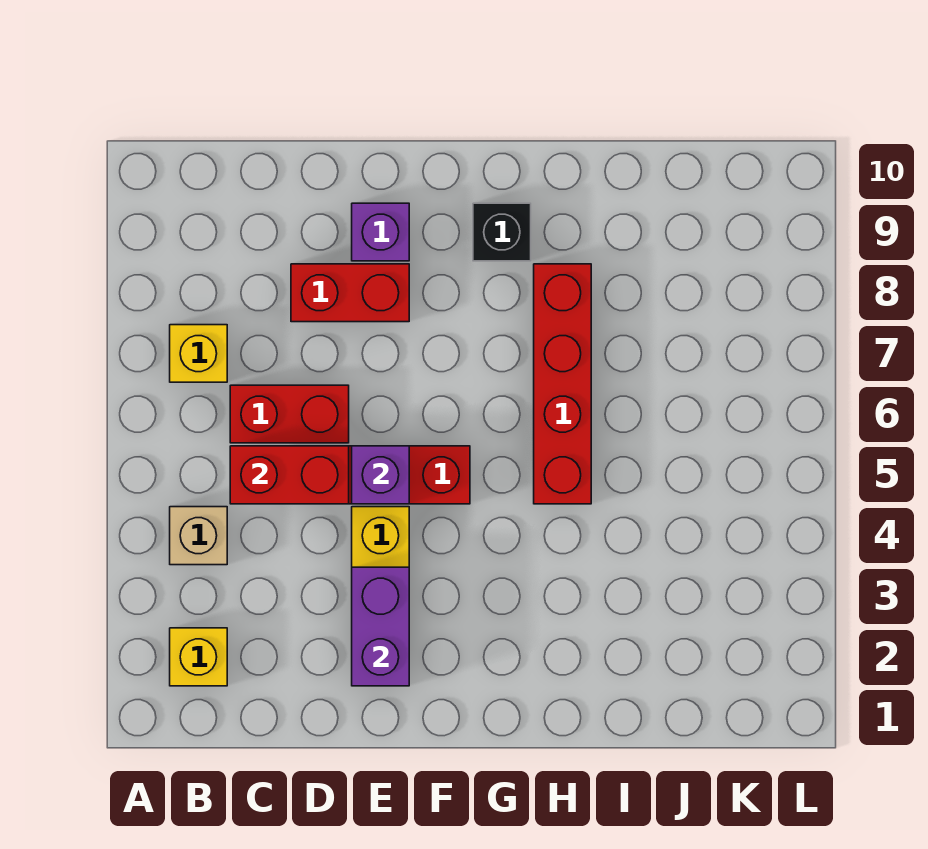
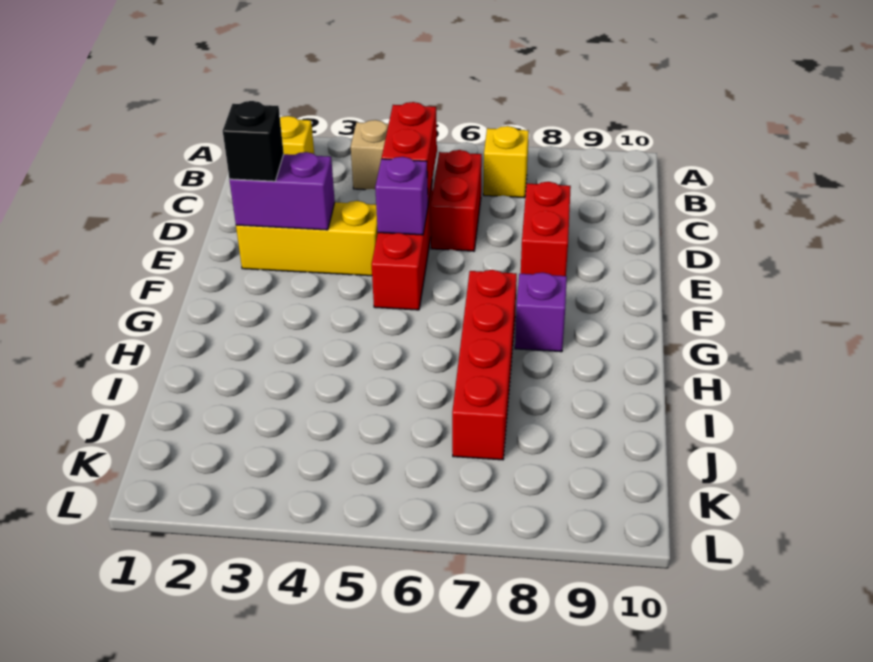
purple 1x1 brick [352,203,409,261] -> purple 1x1 brick moved to [515,273,567,352]
black 1x1 brick [473,203,531,261] -> black 1x1 brick moved to [223,101,284,181]
red 1x4 brick [534,264,591,504] -> red 1x4 brick turned to [452,270,517,460]

